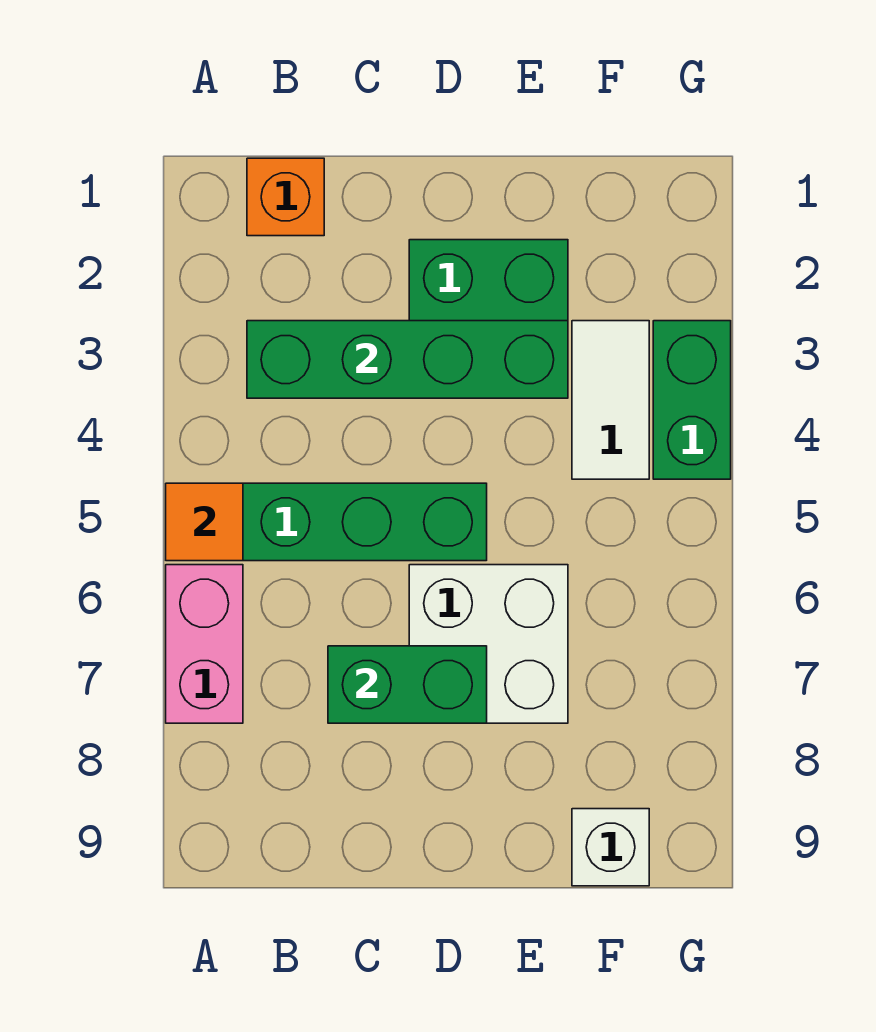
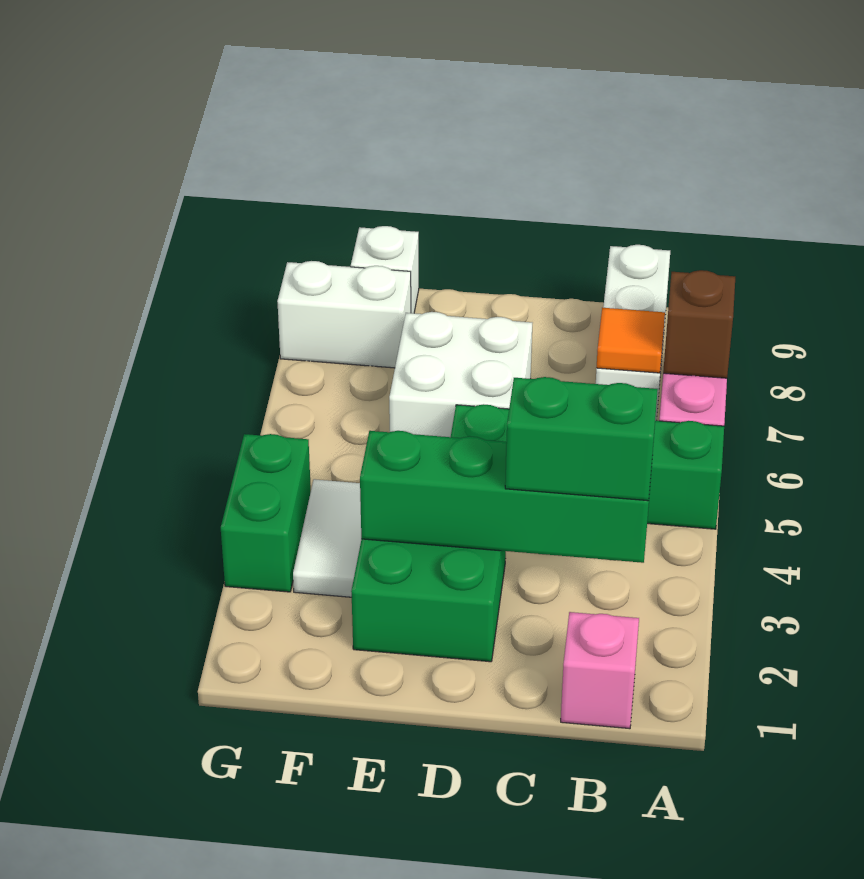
orange 1x1 tile [166,483,243,561] -> orange 1x1 tile moved to [597,308,665,373]
none -> brown 1x1 brick [663,270,735,378]
orange 1x1 brick [247,158,324,236] -> pink 1x1 brick [561,612,639,729]
none -> white 1x3 brick [596,245,670,421]
green 1x2 brick [328,646,487,723] -> green 1x2 brick moved to [505,377,658,501]
none -> white 1x2 brick [277,261,411,368]

